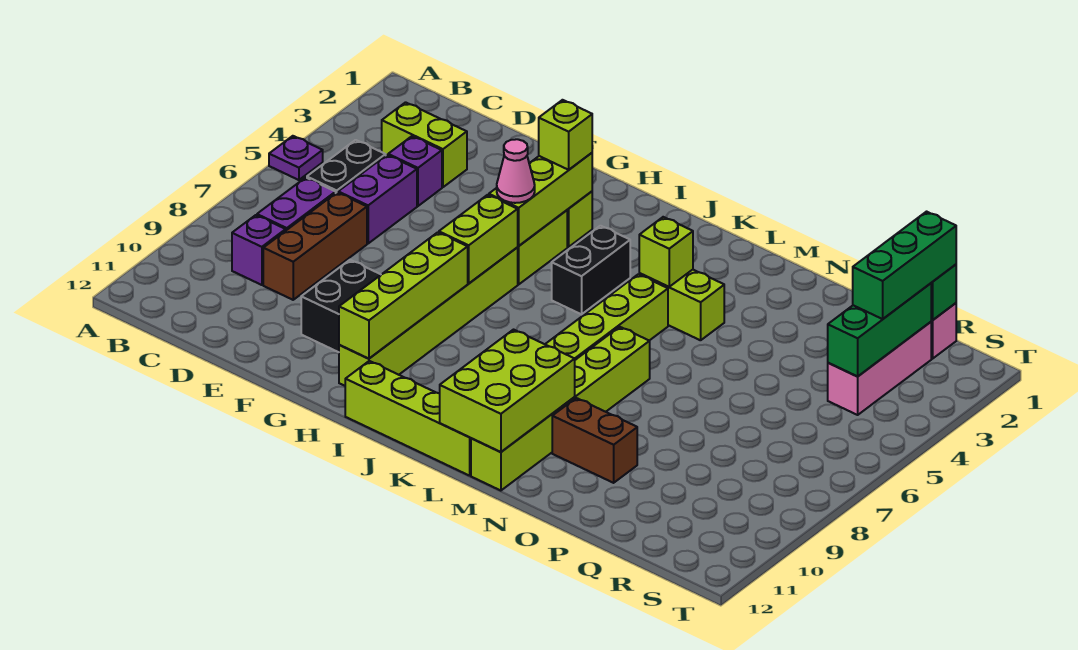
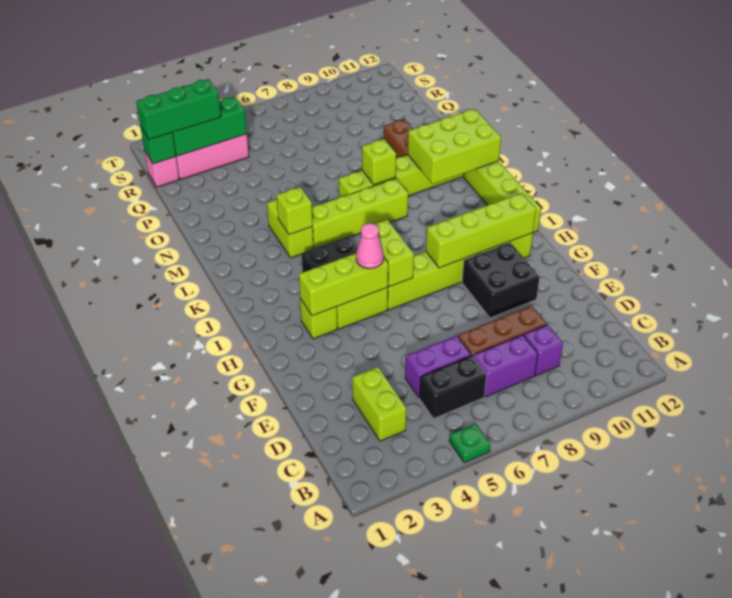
purple 1x1 plate [269,136,323,180] -> green 1x1 plate [449,424,490,463]
purple 1x1 brick [388,136,442,206] -> none
lime 1x1 brick [539,100,592,170] -> lime 1x1 brick moved to [362,139,396,185]
lime 1x2 brick [439,195,518,283] -> lime 1x2 brick turned to [375,220,414,287]

